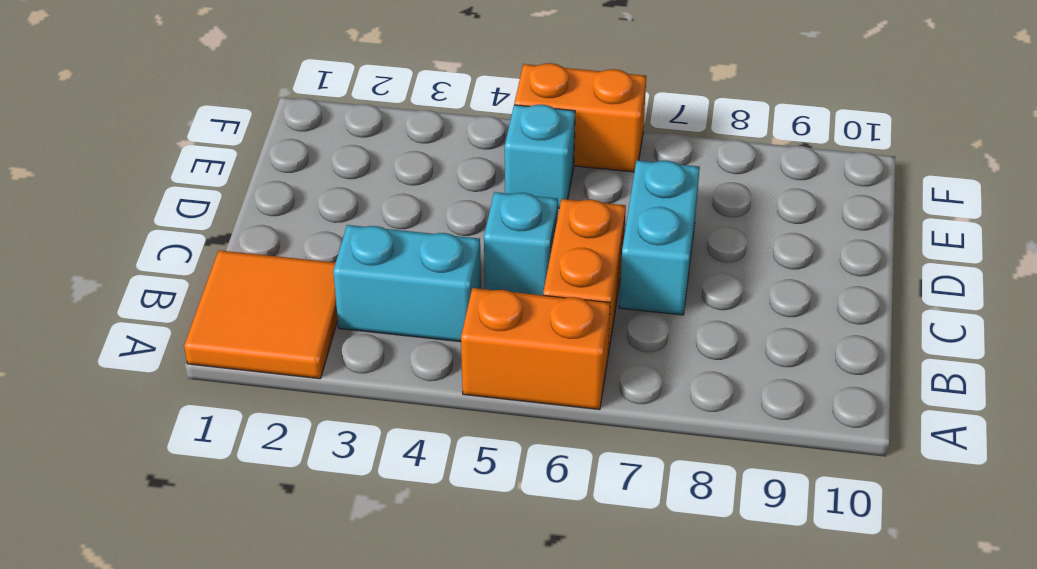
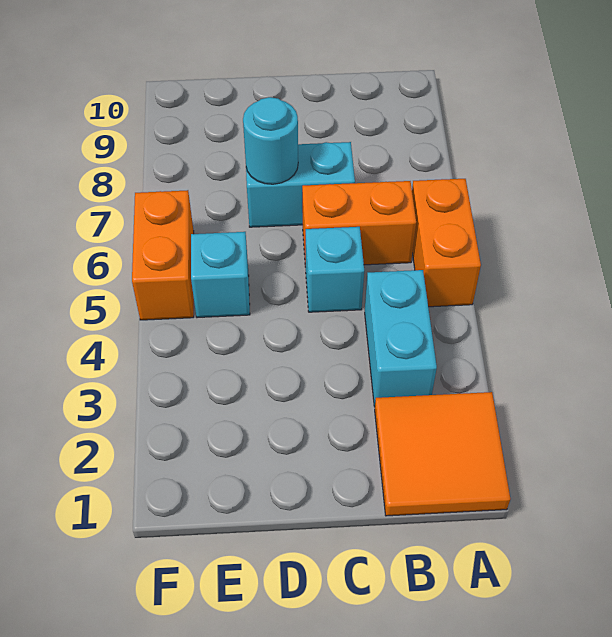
none -> cyan 1x1 round brick [243,97,298,184]

